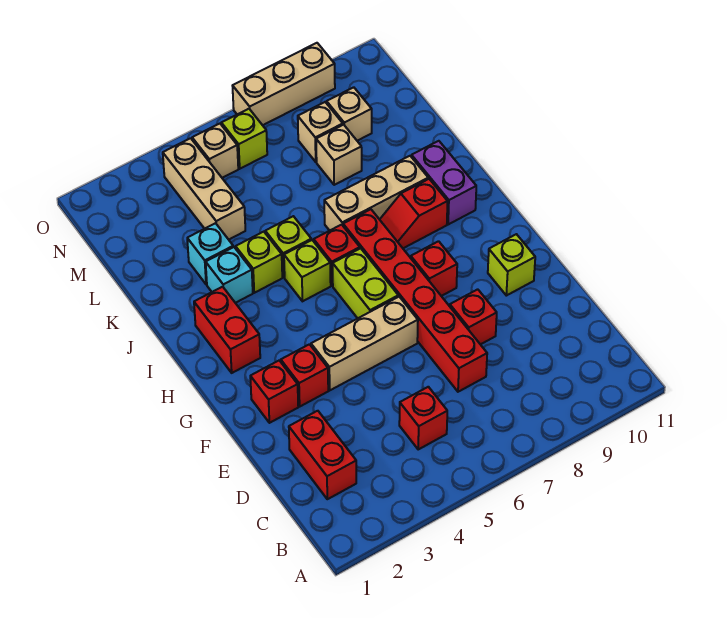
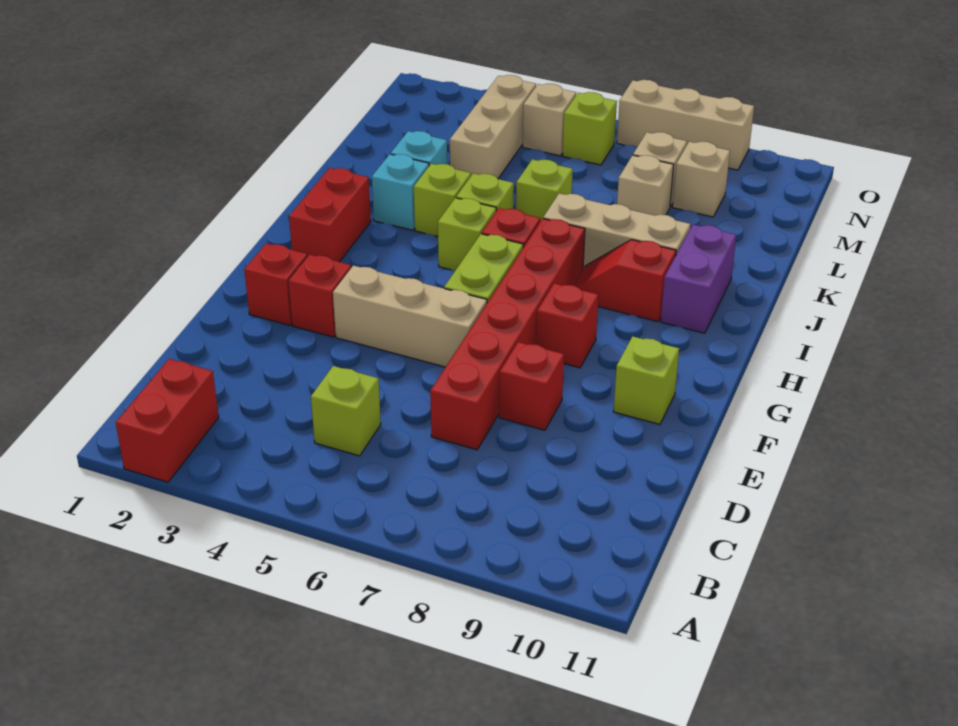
red 1x2 brick [289,411,356,499] -> red 1x2 brick moved to [116,359,219,482]
red 1x1 brick [399,387,447,449] -> lime 1x1 brick [311,366,381,456]
none -> lime 1x1 brick [516,159,573,221]

